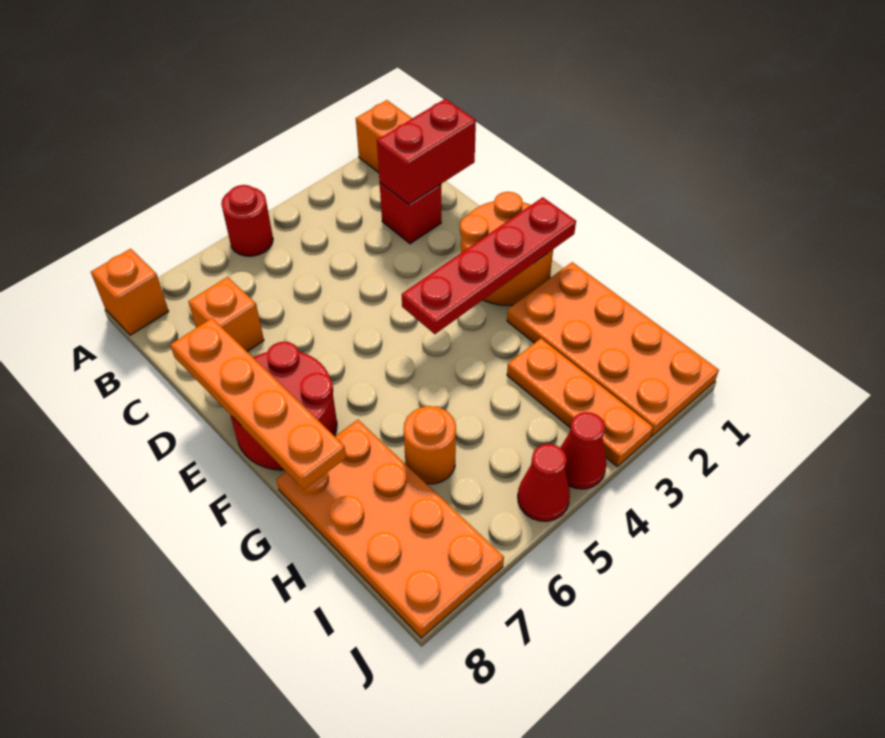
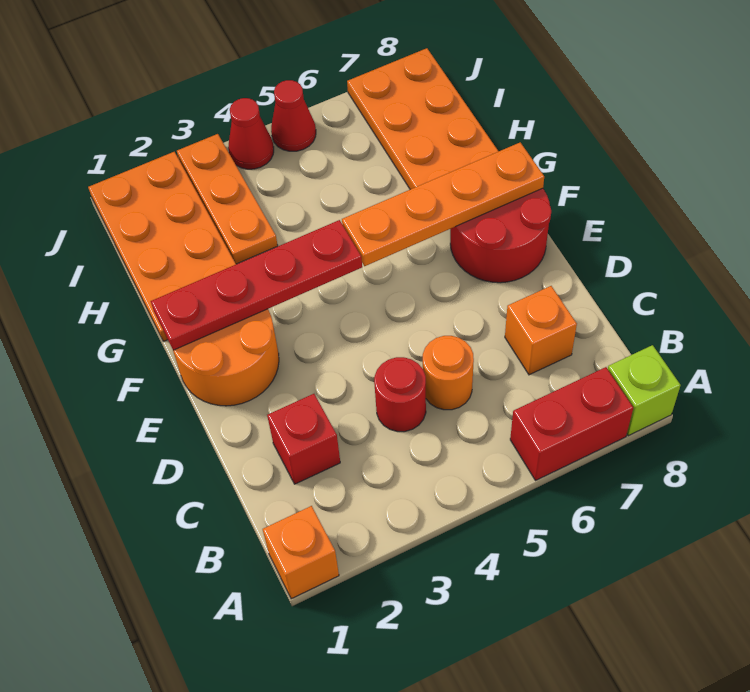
red 1x1 round brick [221,185,273,256] -> red 1x1 round brick moved to [374,357,426,432]
orange 1x1 brick [91,249,169,335] -> lime 1x1 brick [608,345,681,436]
red 1x2 brick [377,99,476,205] -> red 1x2 brick moved to [510,367,633,480]
orange 1x4 plate [170,318,346,489] -> orange 1x4 plate turned to [342,142,544,266]
orange 1x1 round brick [404,406,456,484] -> orange 1x1 round brick moved to [423,336,474,410]

